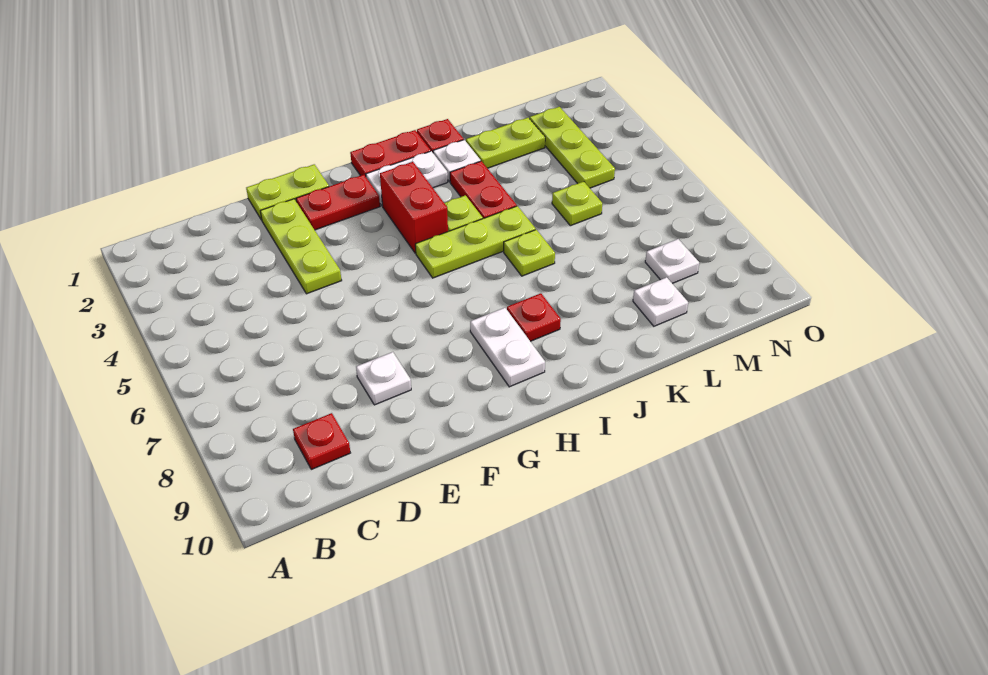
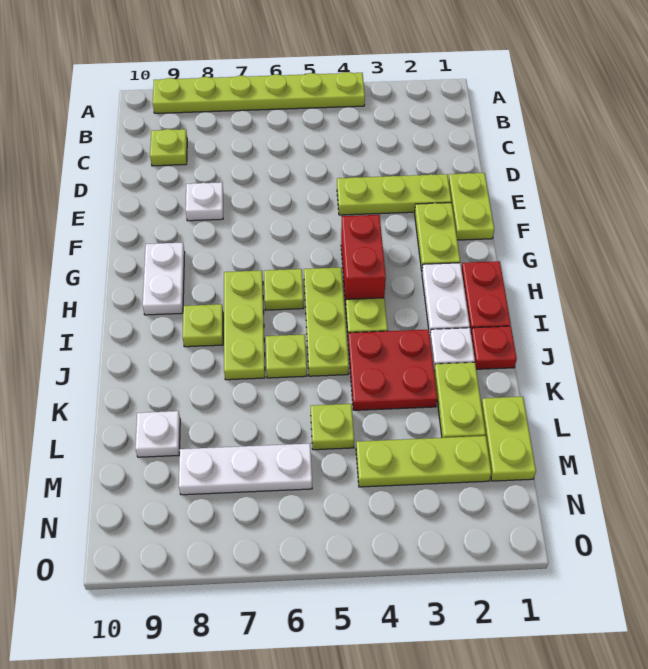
none -> lime 1x6 plate [153,72,365,113]
red 1x1 plate [293,413,350,469] -> lime 1x1 plate [150,129,187,166]
red 1x2 plate [296,175,380,230] -> lime 1x2 plate [415,203,460,271]
red 1x2 brick [380,162,448,253] -> red 1x2 brick turned to [341,215,386,305]
none -> lime 1x1 plate [264,269,304,310]
none -> lime 1x3 plate [224,270,265,380]
white 1x2 plate [470,308,545,387] -> white 1x2 plate turned to [143,242,185,315]
red 1x1 plate [507,293,561,341] -> lime 1x1 plate [183,304,223,347]
red 1x2 plate [450,161,517,218] -> red 2x2 plate [348,330,437,410]
none -> lime 1x2 plate [481,397,536,481]
white 1x1 plate [645,239,699,283] -> white 1x3 plate [179,443,312,495]

